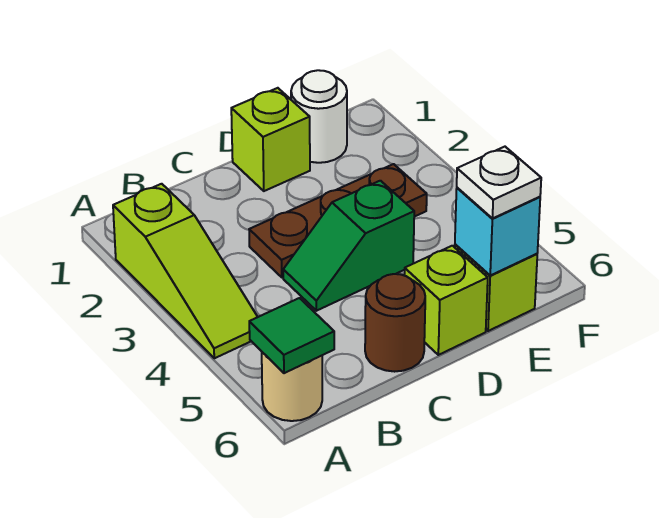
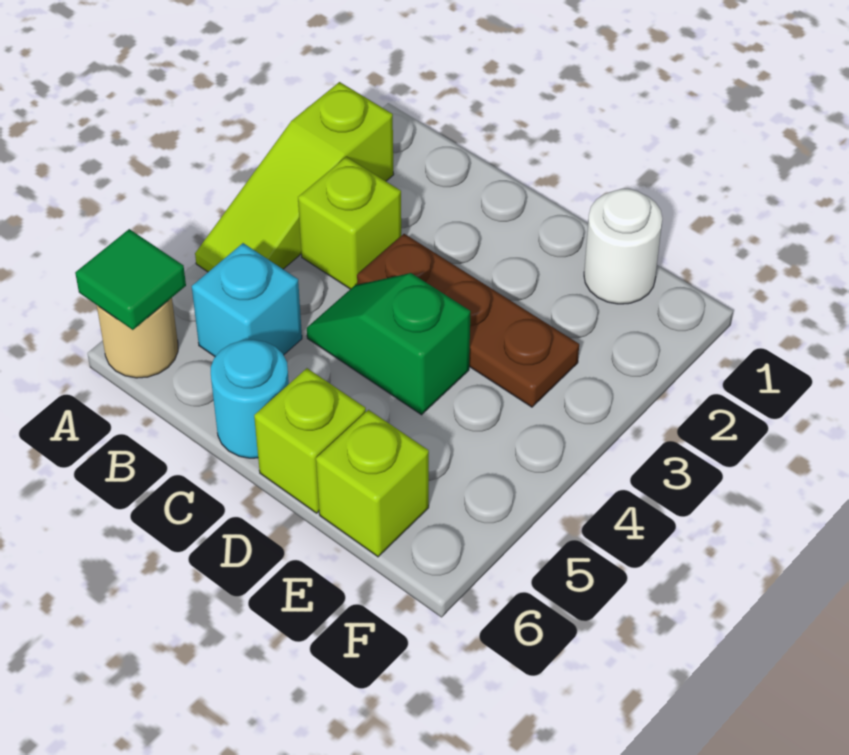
brown 1x1 round brick [365,274,425,372] -> cyan 1x1 round brick [211,340,289,458]
lime 1x1 brick [231,88,310,191] -> lime 1x1 brick moved to [298,157,401,289]
cyan 1x1 brick [455,188,540,275] -> cyan 1x1 brick moved to [192,243,302,357]
white 1x1 plate [457,147,541,219] -> none

